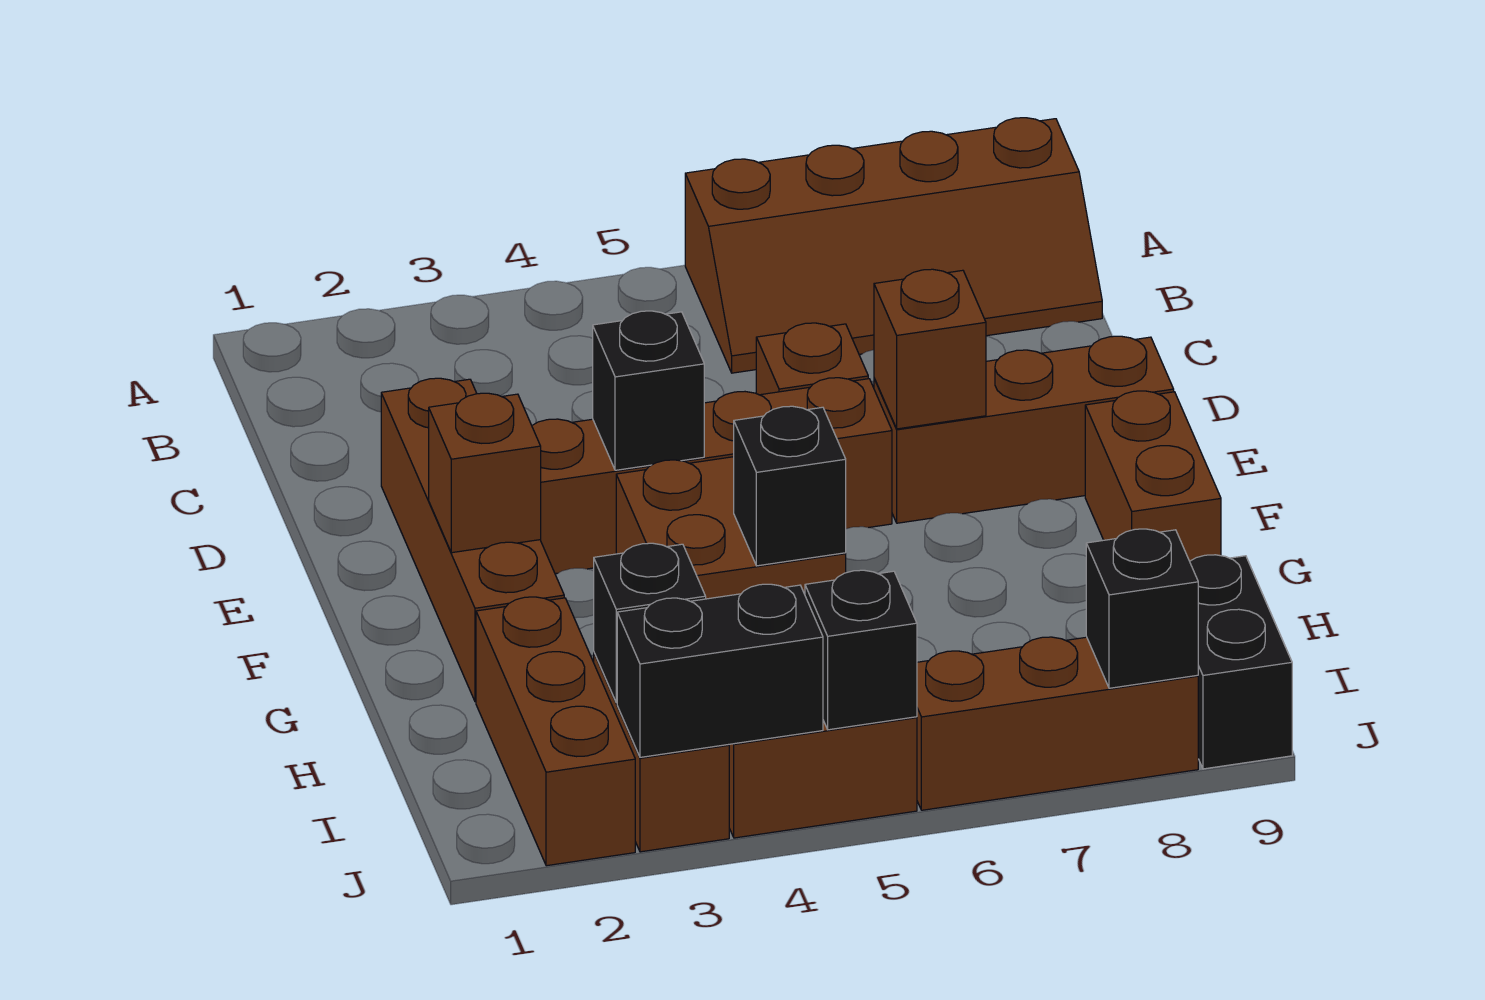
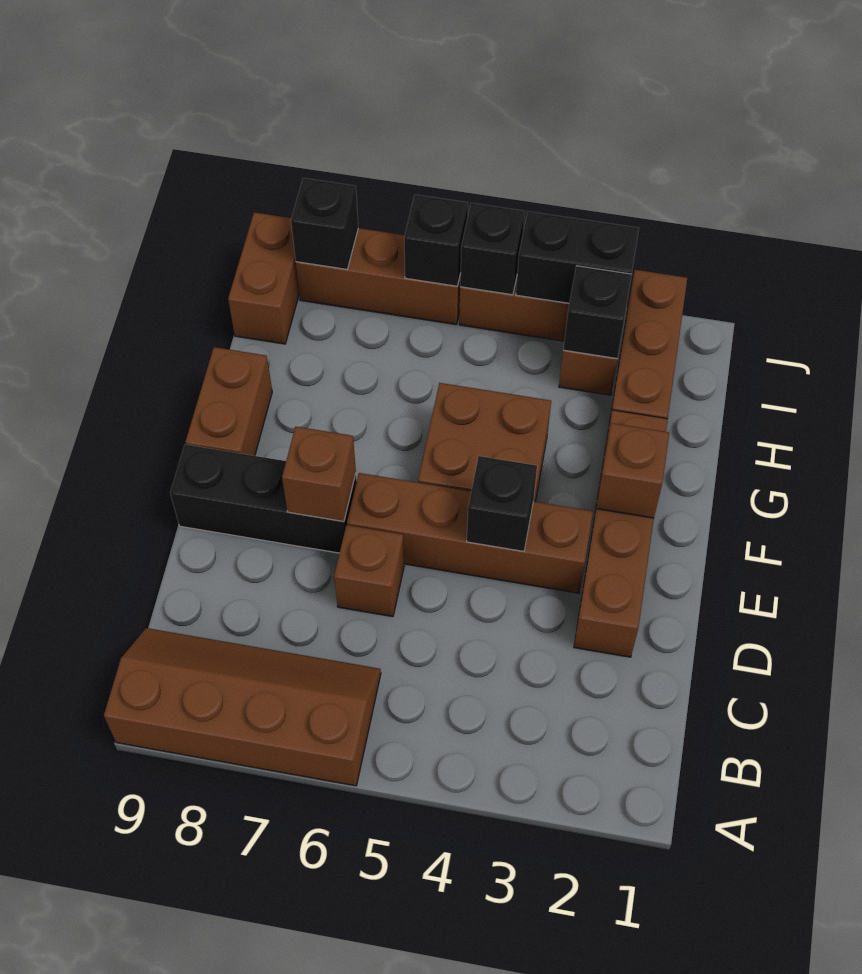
brown 1x3 brick [874,336,1174,523] -> black 1x3 brick [170,445,357,553]
black 1x1 brick [734,406,846,566] -> black 1x1 brick moved to [404,195,468,286]
black 1x2 brick [1190,555,1292,769] -> brown 1x2 brick [228,212,299,344]

